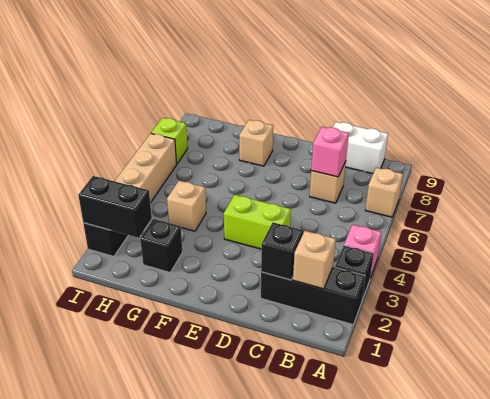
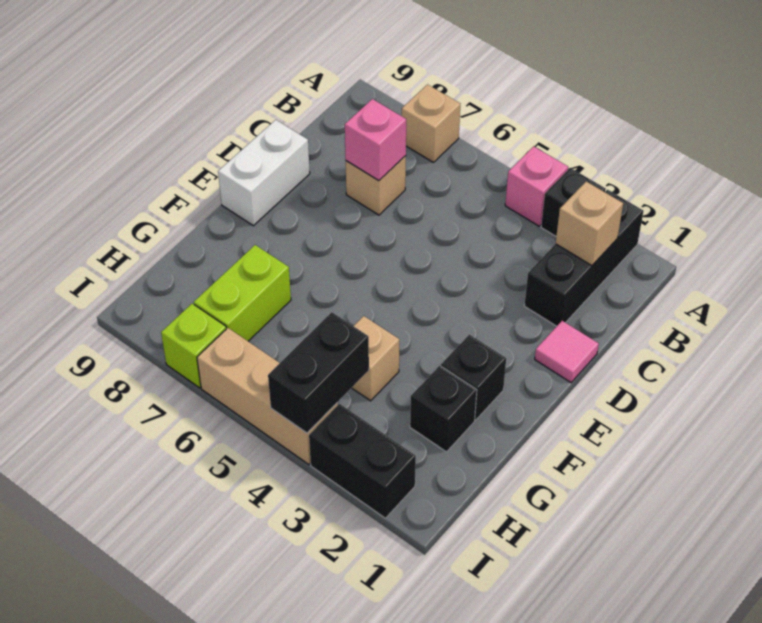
white 1x2 brick [333,122,388,174] -> white 1x2 brick moved to [218,120,310,226]
black 1x1 brick [261,223,303,280] -> black 1x1 brick moved to [441,335,506,420]
none -> pink 1x1 tile [535,321,599,382]
lime 1x2 brick [224,195,291,249] -> lime 1x2 brick moved to [194,245,291,341]
tan 1x1 brick [239,120,273,166] -> none
black 1x2 brick [78,176,152,238] -> black 1x2 brick moved to [268,312,369,433]

